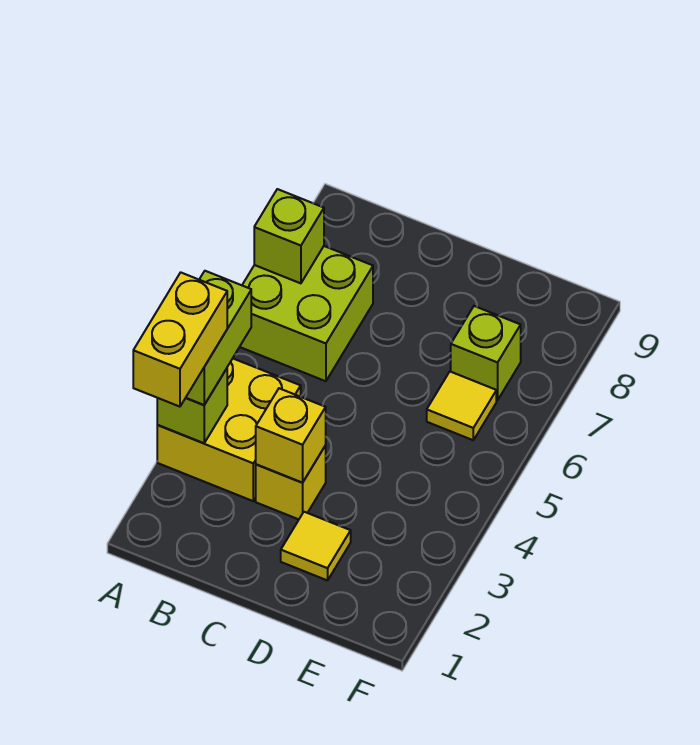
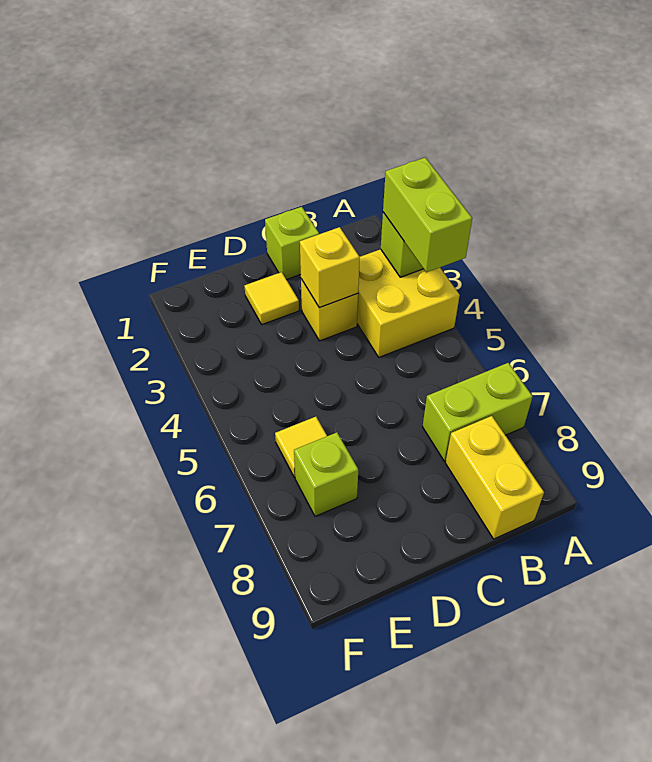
yellow 1x2 brick [133,272,227,407] -> yellow 1x2 brick moved to [446,416,544,539]
lime 2x2 brick [240,246,373,381] -> lime 1x2 brick [423,363,533,461]
lime 1x1 brick [254,189,324,283] -> lime 1x1 brick moved to [265,207,319,280]

